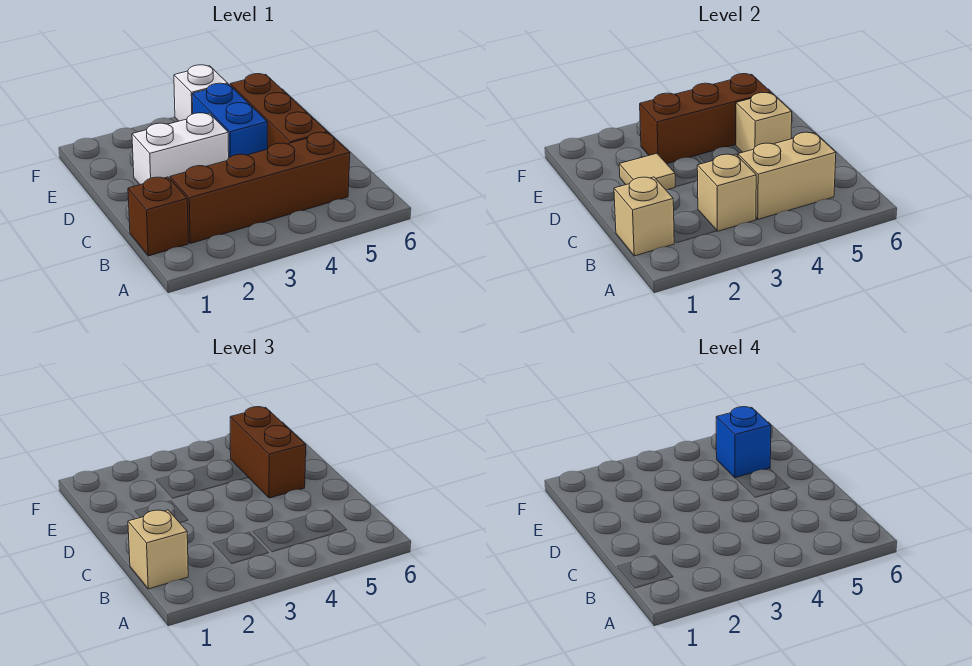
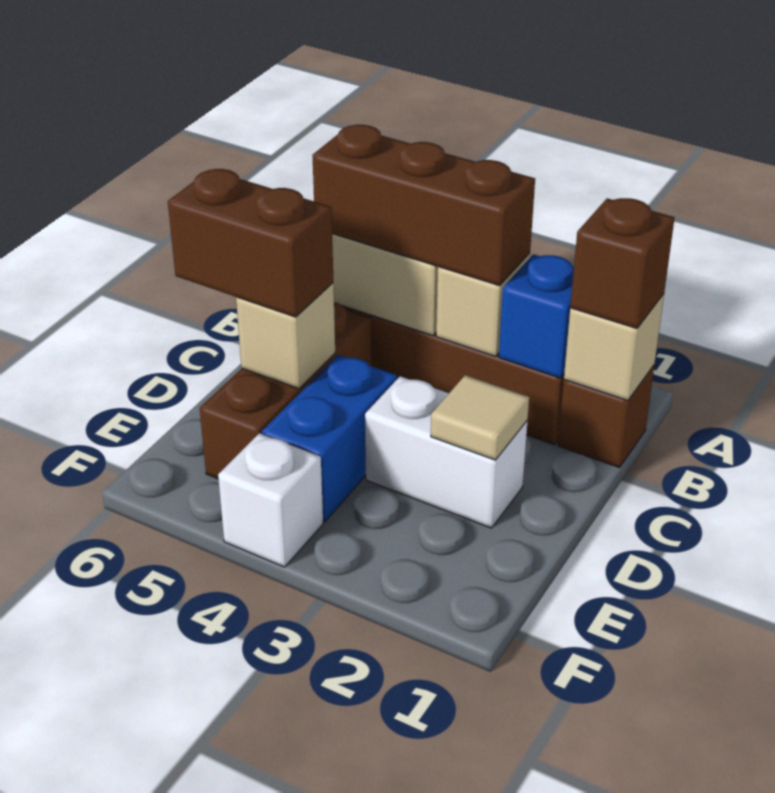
tan 1x1 brick [128,510,188,589] -> brown 1x1 brick [570,198,675,328]
brown 1x2 brick [230,407,306,498] -> brown 1x2 brick turned to [168,169,333,317]
brown 1x3 brick [640,74,771,164] -> brown 1x3 brick moved to [312,125,535,286]
blue 1x1 brick [716,407,771,478] -> blue 1x1 brick moved to [499,254,574,378]

